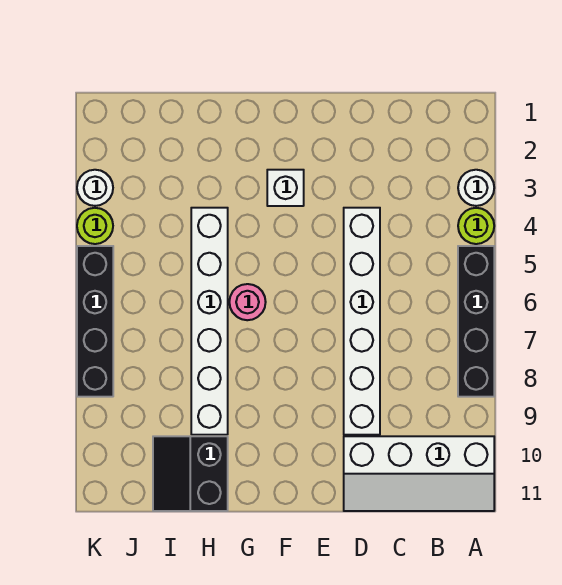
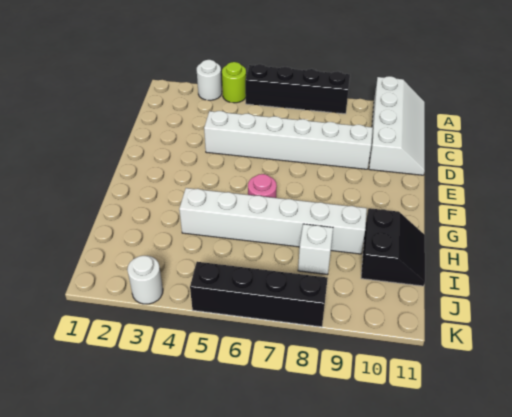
white 1x1 brick [267,170,304,206] -> white 1x1 brick moved to [298,224,333,275]
black 2x2 slope [153,436,228,511] -> black 2x2 slope turned to [361,208,425,286]
lime 1x1 round brick [77,208,113,244] -> none

